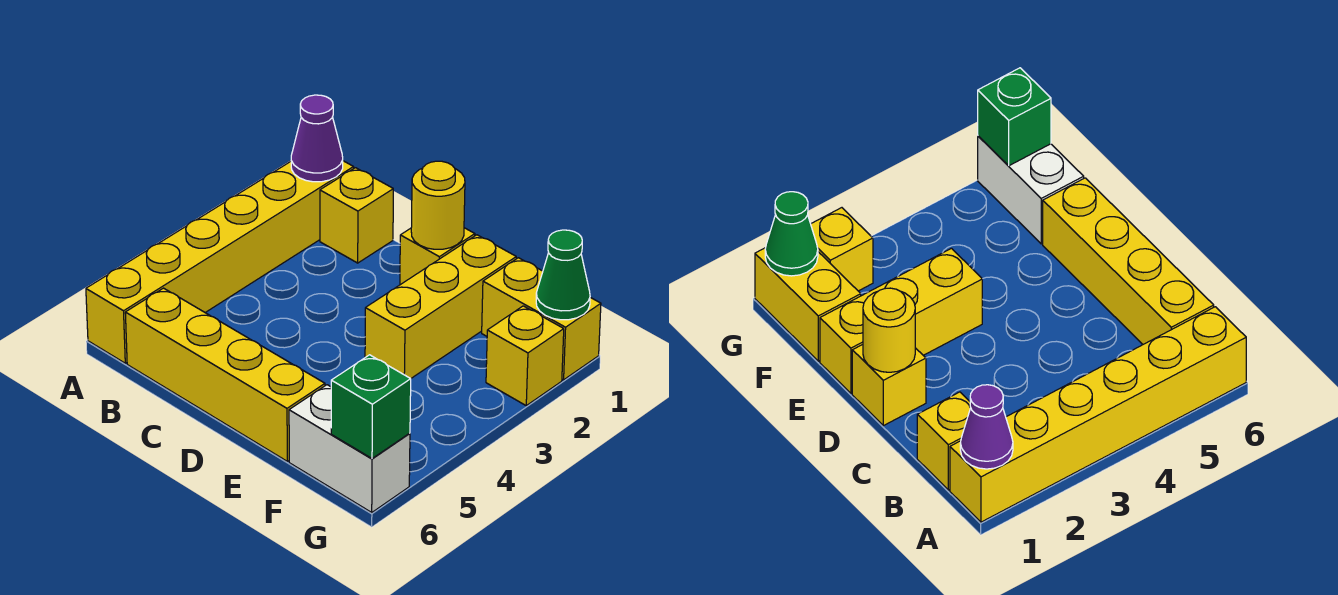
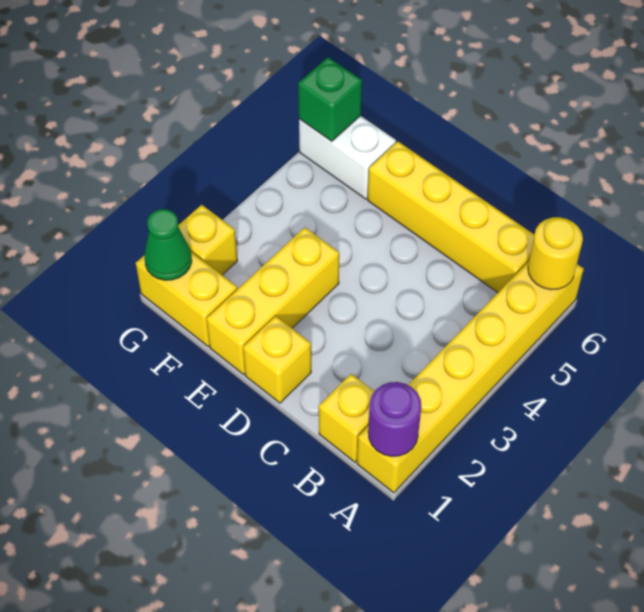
purple 1x1 cone [291,95,343,182] -> purple 1x1 round brick [368,382,421,456]
yellow 1x1 round brick [411,161,465,249] -> yellow 1x1 round brick moved to [528,217,583,290]

